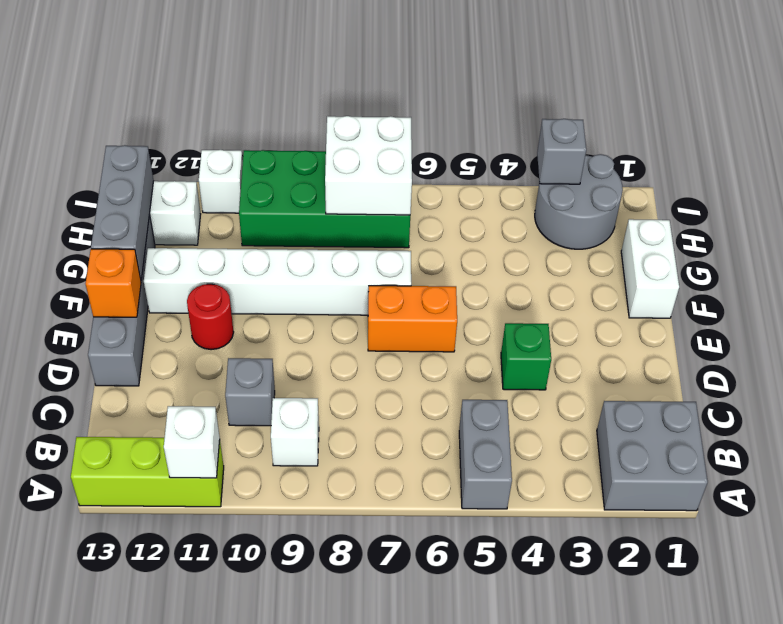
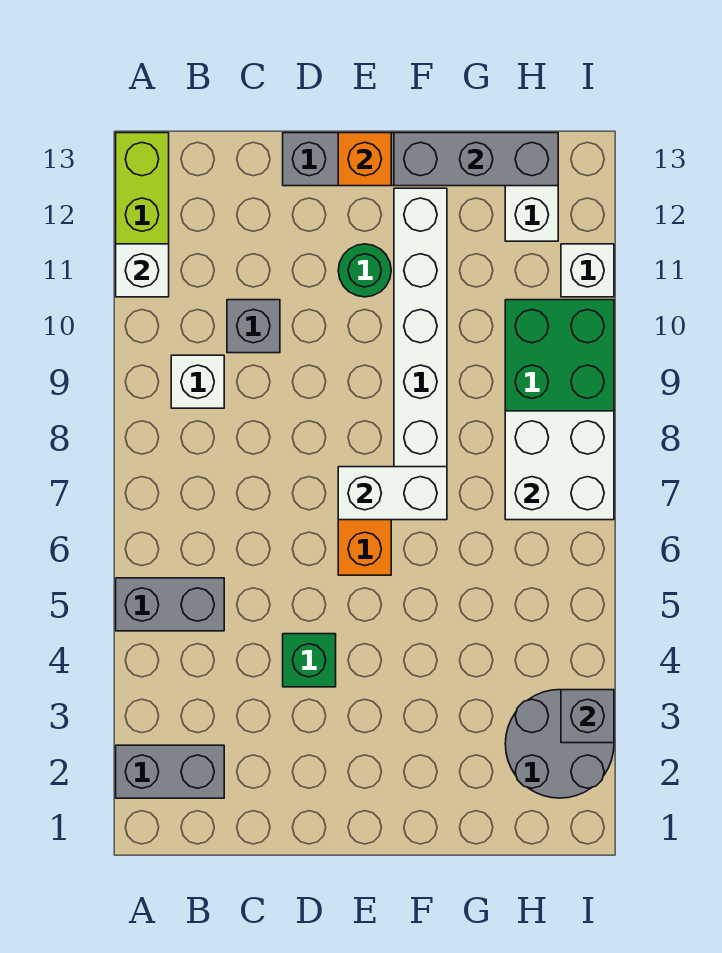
grey 2x2 brick [597,401,708,511] -> grey 1x2 brick [116,745,224,798]
red 1x1 round brick [187,284,234,350] -> green 1x1 round brick [338,244,391,297]
white 1x2 brick [621,219,679,318] -> white 1x2 brick moved to [338,467,447,520]

